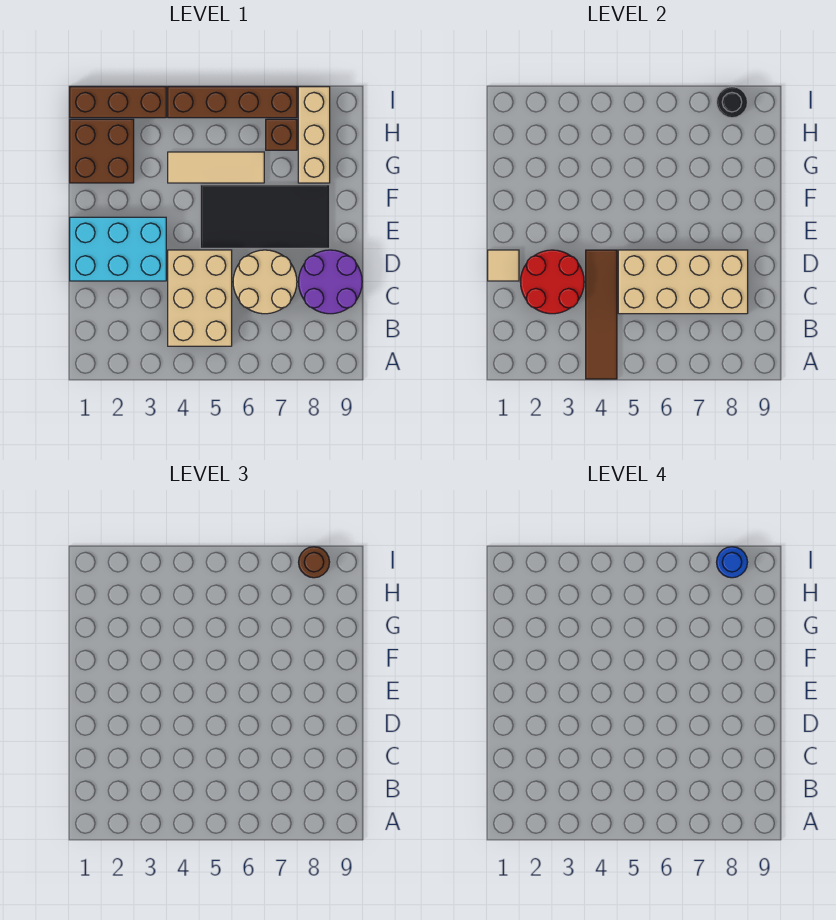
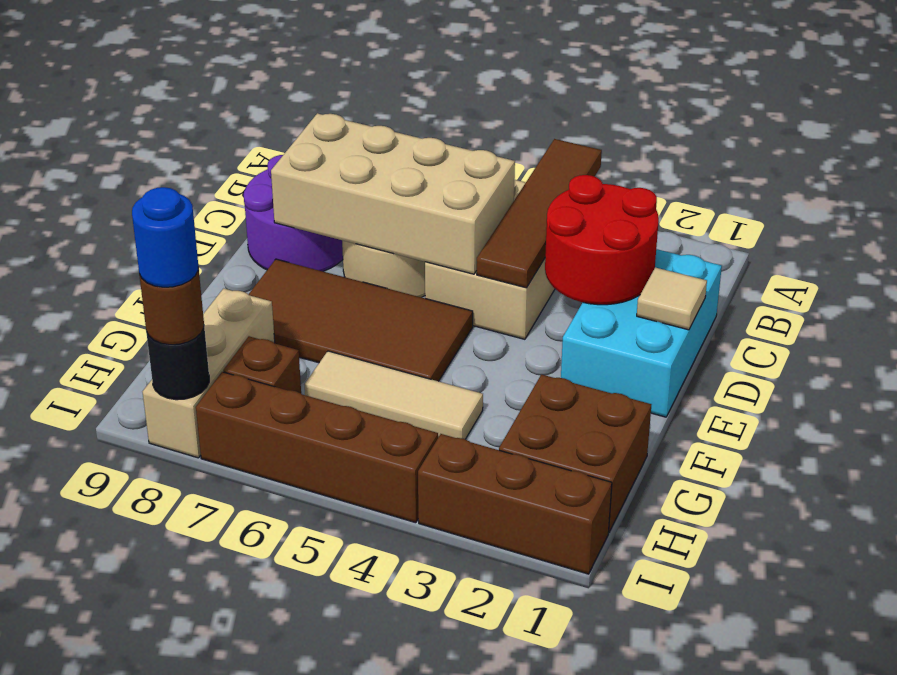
cyan 2x3 brick [70,217,166,281] -> cyan 2x3 brick turned to [561,249,722,417]
black 2x4 tile [200,185,330,248] -> brown 2x4 tile [248,259,473,381]

